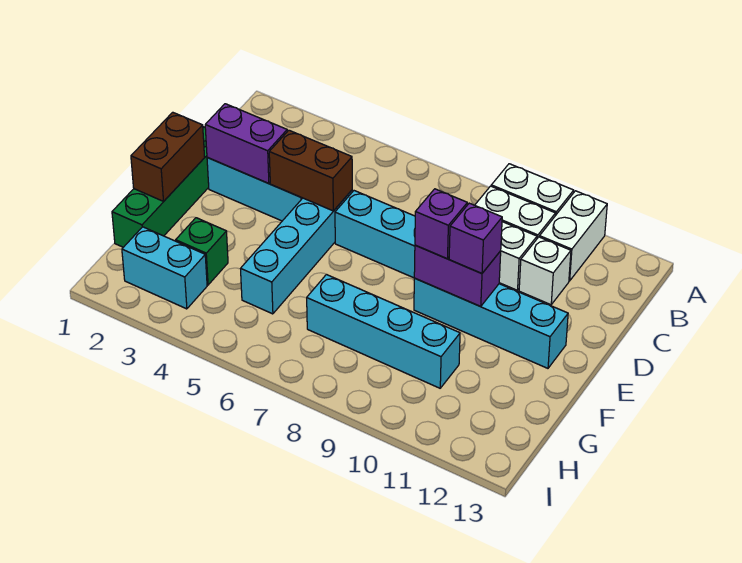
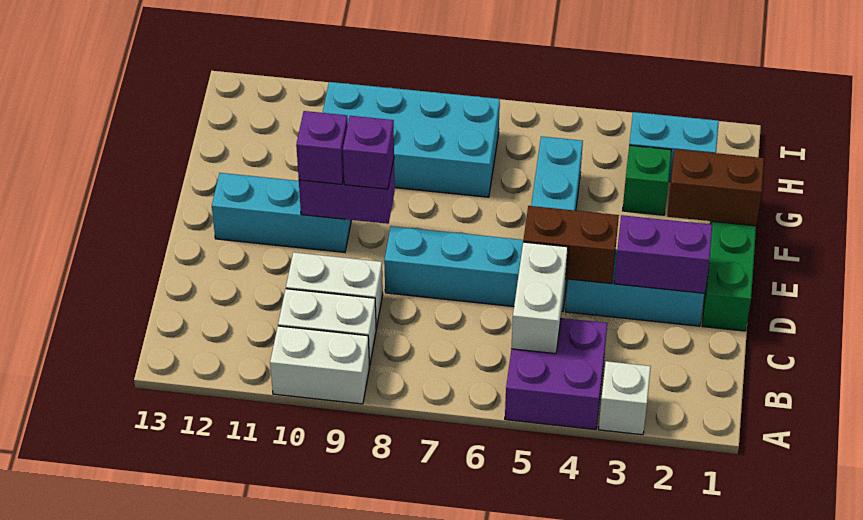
none -> purple 2x2 brick [505,318,607,430]
white 1x2 brick [540,191,607,281] -> white 1x2 brick moved to [511,242,568,354]
white 1x1 brick [519,237,571,305] -> white 1x1 brick moved to [599,361,651,435]
brown 1x2 brick [131,112,205,201] -> brown 1x2 brick turned to [667,149,764,226]
cyan 1x4 brick [414,278,568,368] -> cyan 1x3 brick [212,173,351,252]
cyan 1x4 brick [307,275,460,388] -> cyan 2x4 brick [323,82,500,197]

